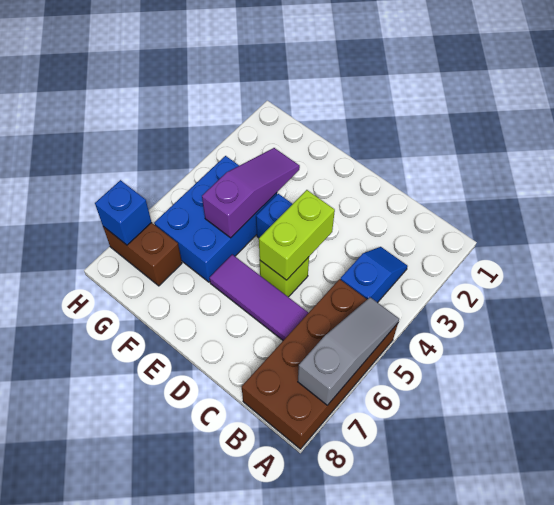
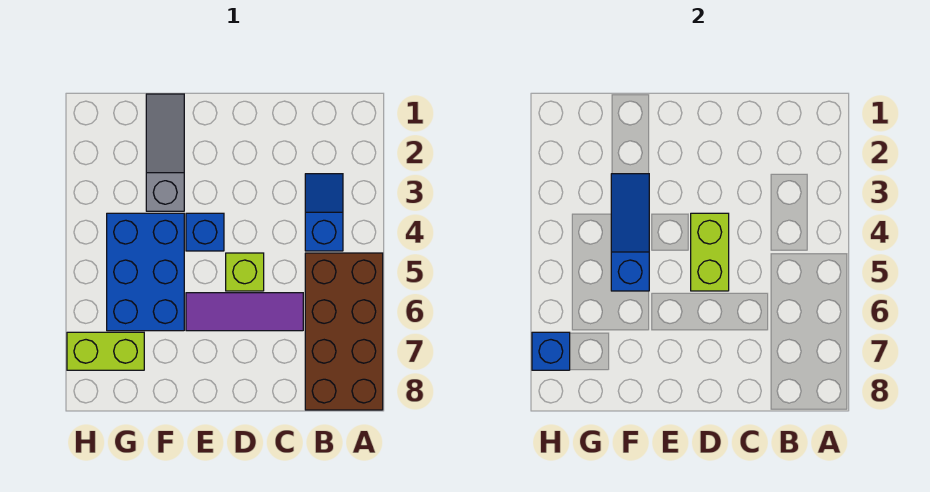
grey 1x3 slope [298,297,399,405] -> grey 1x3 slope moved to [146,94,184,211]
purple 1x3 slope [202,148,300,238] -> blue 1x3 slope [611,174,649,291]
brown 1x2 brick [103,223,182,286] -> lime 1x2 brick [67,332,144,370]

